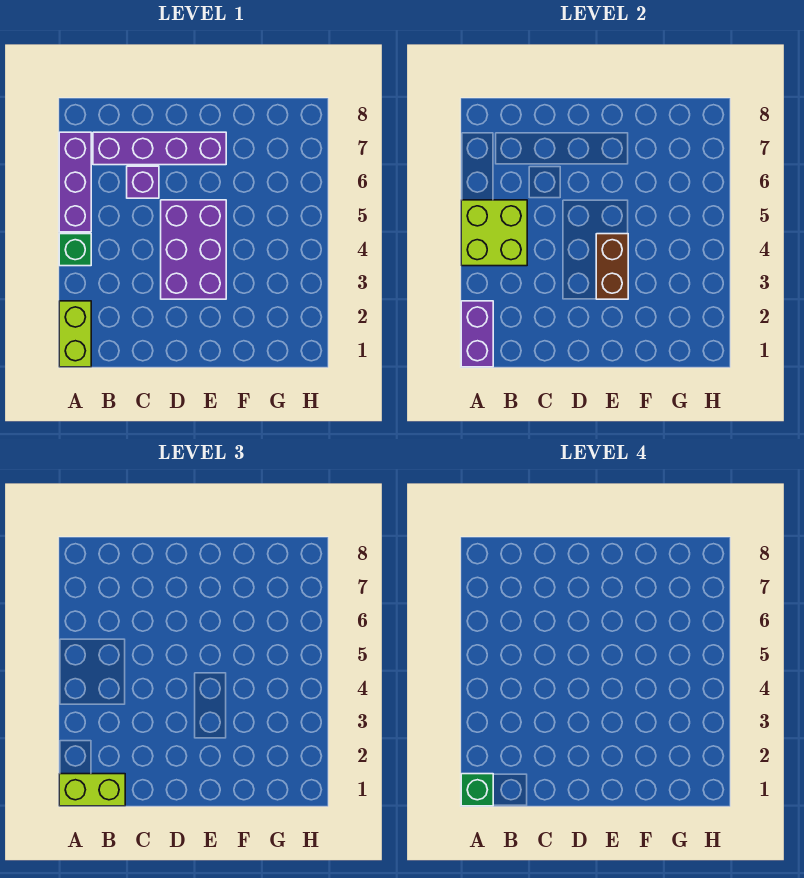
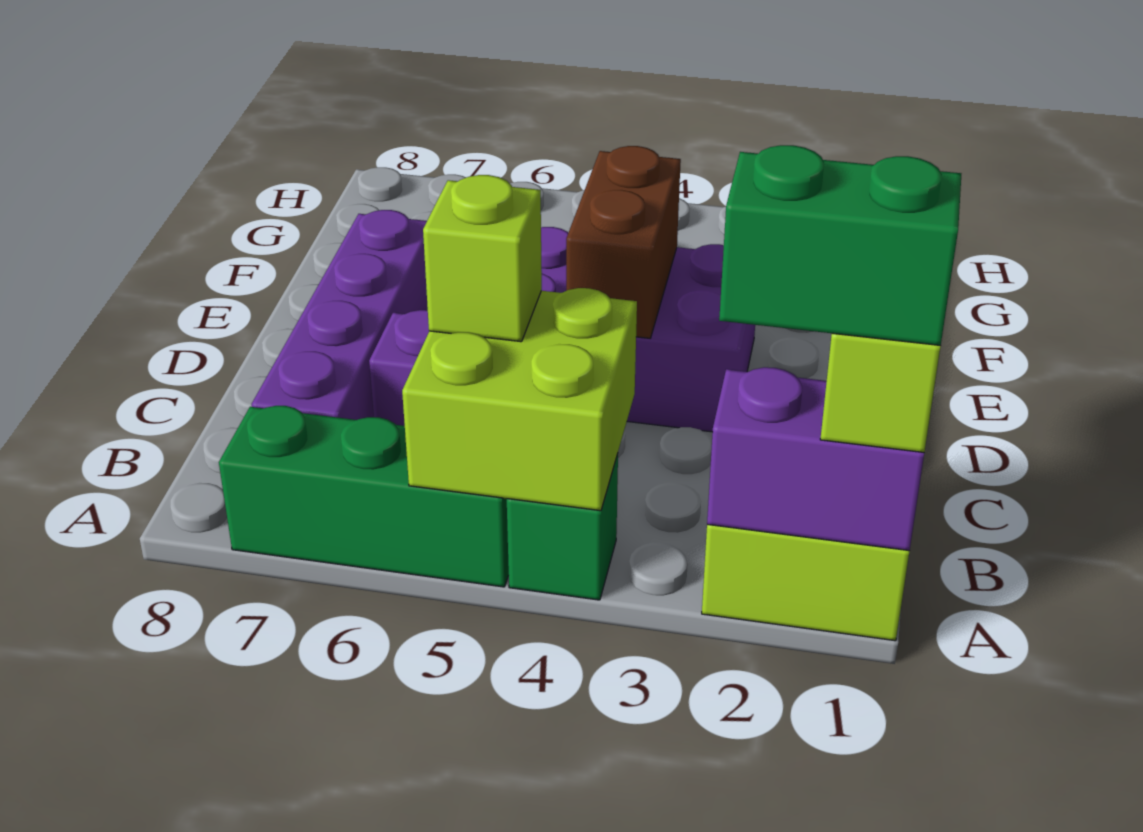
green 1x1 brick [461,774,493,806] -> green 1x2 brick [719,145,961,346]
purple 1x3 brick [59,132,91,232] -> green 1x3 brick [219,406,509,587]
none -> lime 1x1 brick [423,175,542,342]
brown 1x2 brick [596,234,628,299] -> brown 1x2 brick turned to [566,146,681,338]

